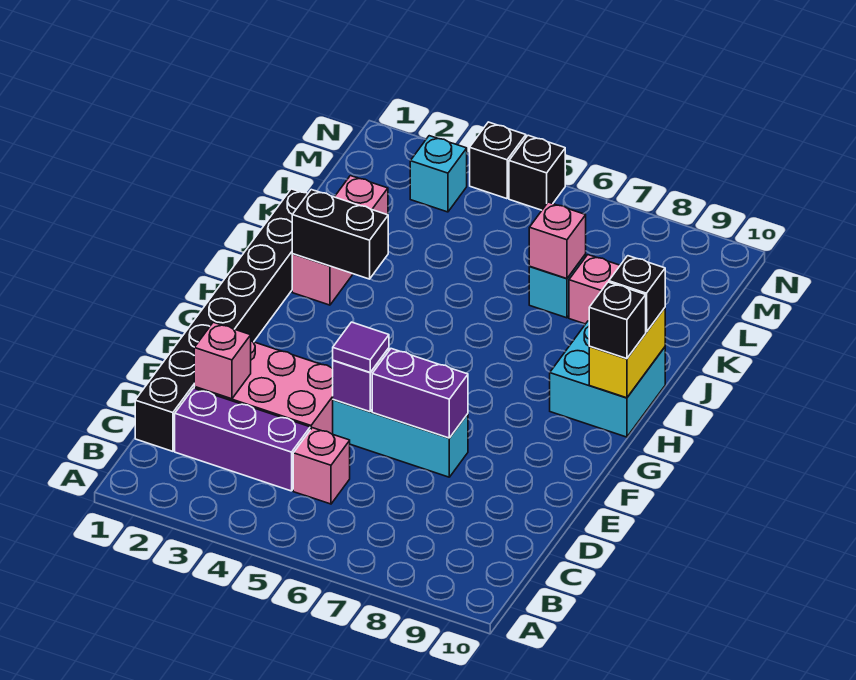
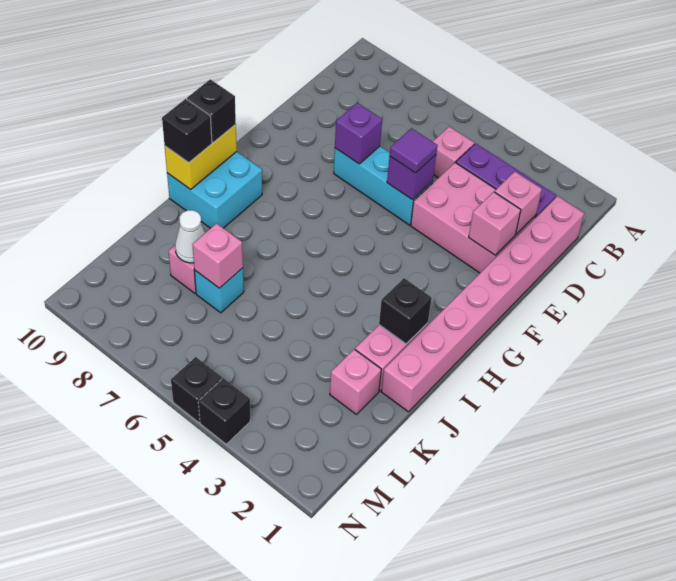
black 1x8 brick [135,189,308,451] -> pink 1x8 brick [381,196,584,412]
none -> pink 1x1 brick [469,192,521,255]
purple 1x2 brick [372,349,468,438] -> purple 1x1 brick [335,103,382,164]
black 1x2 brick [292,190,388,279] -> black 1x1 brick [379,278,432,344]
none -> white 1x1 cone [175,210,205,263]
cyan 1x1 brick [410,136,467,212] -> none

